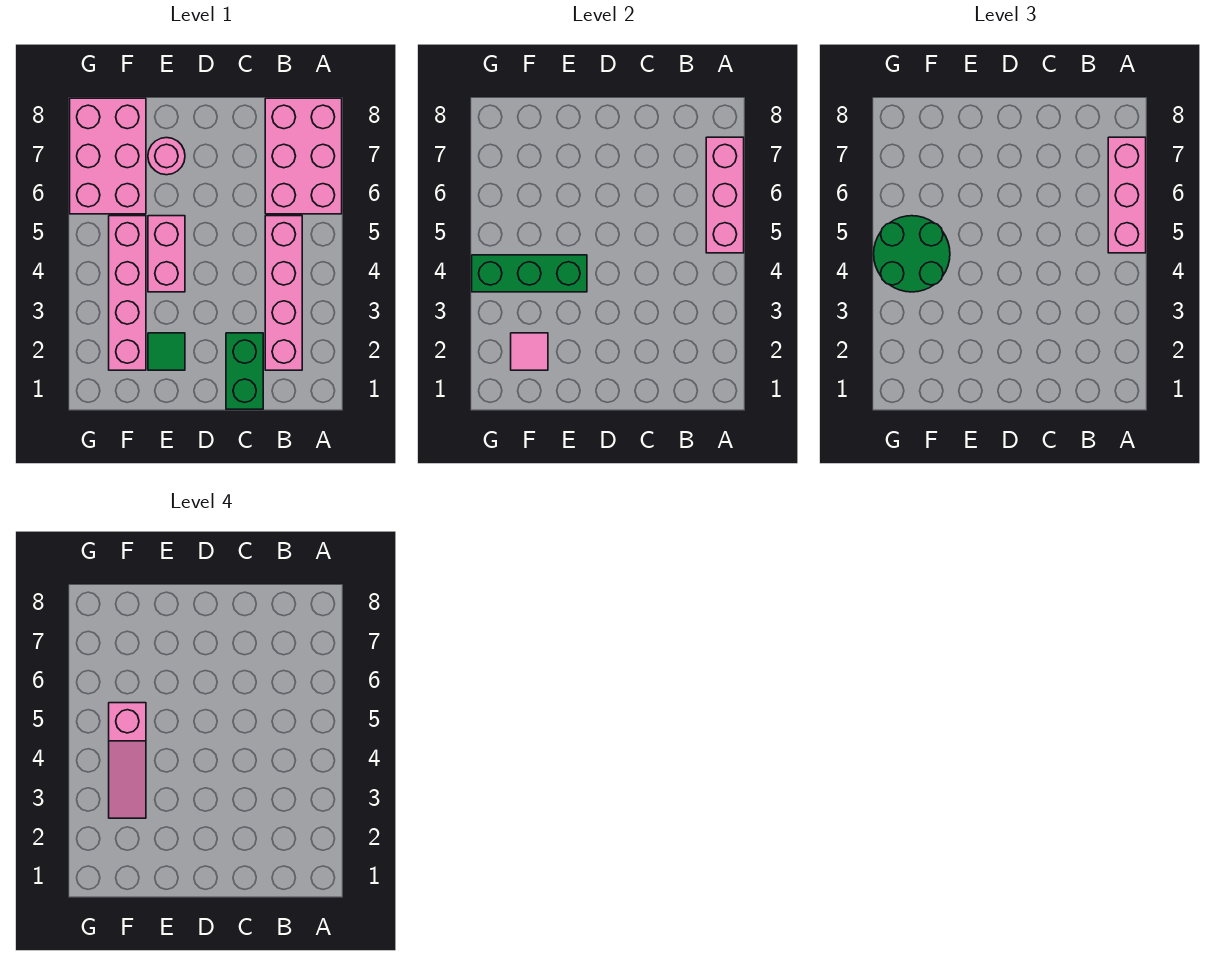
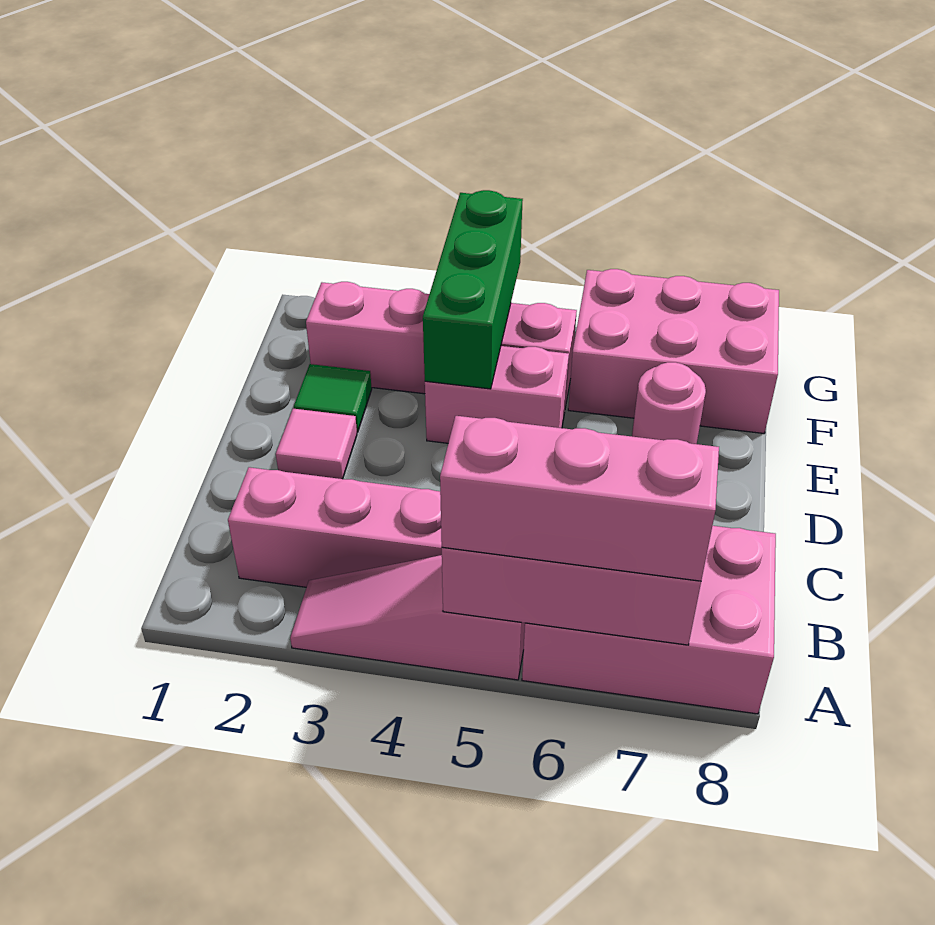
green 1x2 brick [226,333,263,409] -> none
pink 1x1 tile [511,333,548,370] -> pink 1x1 tile moved to [276,409,357,479]
pink 1x3 slope [109,703,146,818] -> pink 1x3 slope moved to [290,555,525,680]
green 2x2 round brick [874,216,950,292] -> none

